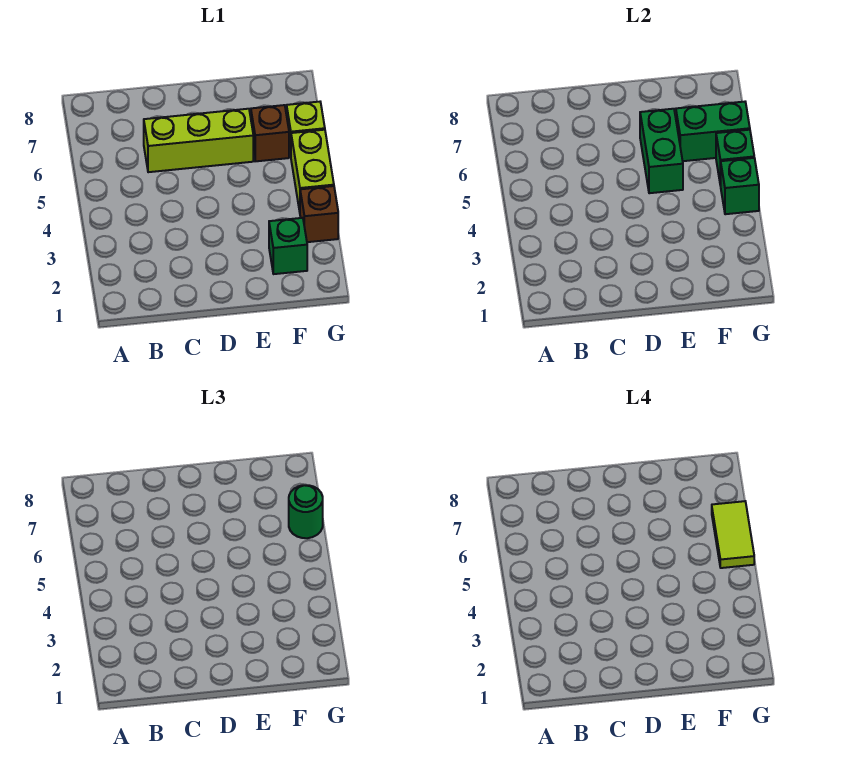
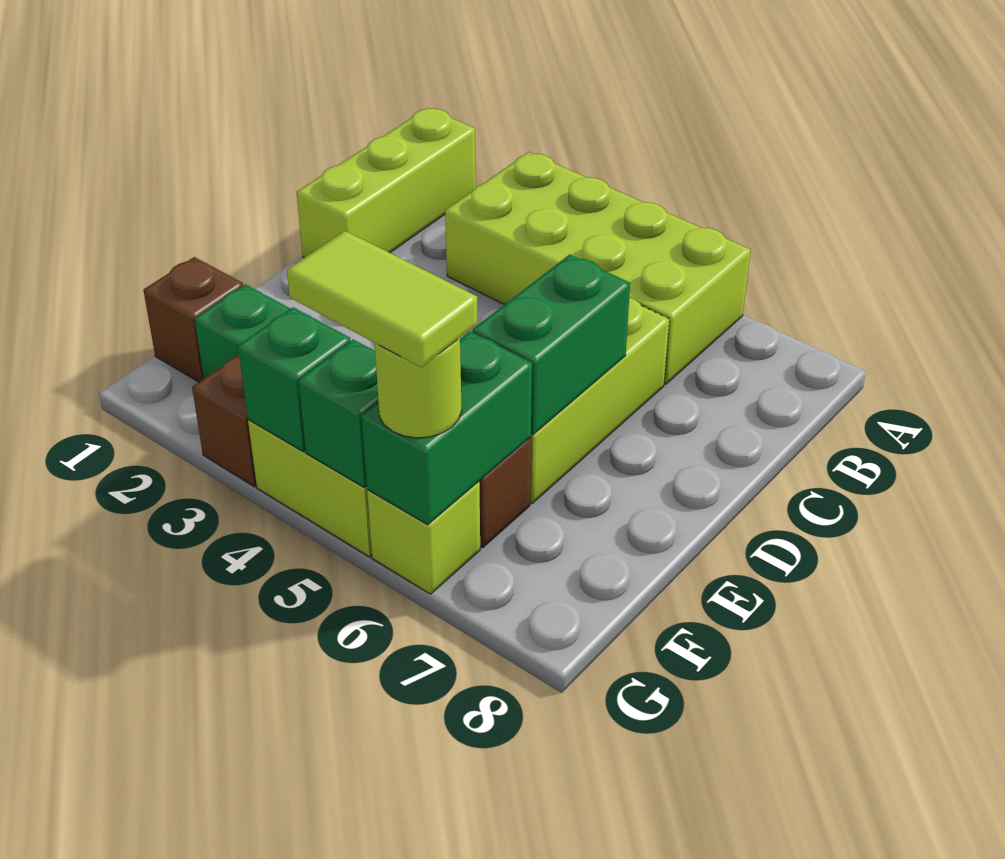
none -> lime 1x3 brick [297,108,476,258]
none -> lime 2x4 brick [445,152,751,384]
green 1x2 brick [640,109,683,193] -> green 1x2 brick turned to [473,254,630,434]
none -> brown 1x1 brick [144,257,243,382]
green 1x1 round brick [289,485,323,538] -> lime 1x1 round brick [375,338,462,438]

